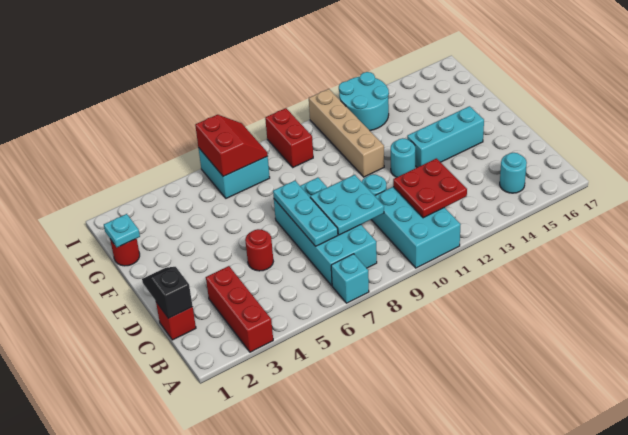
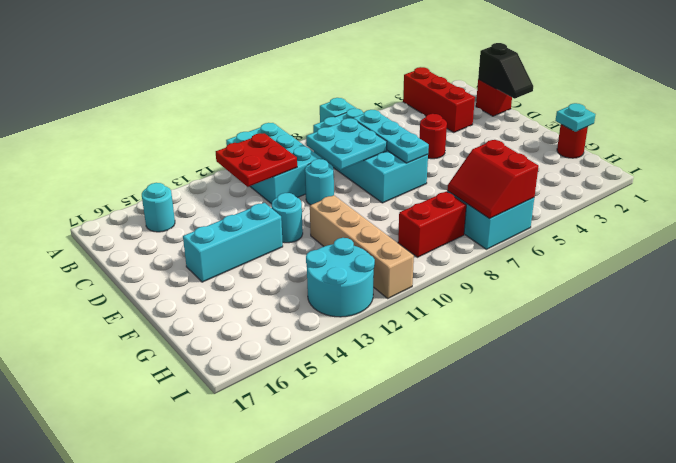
red 1x2 brick [265,108,313,167] -> red 1x2 brick turned to [398,191,466,257]

